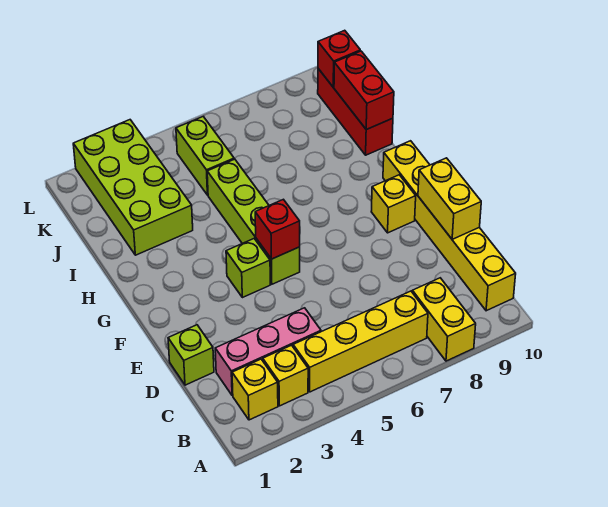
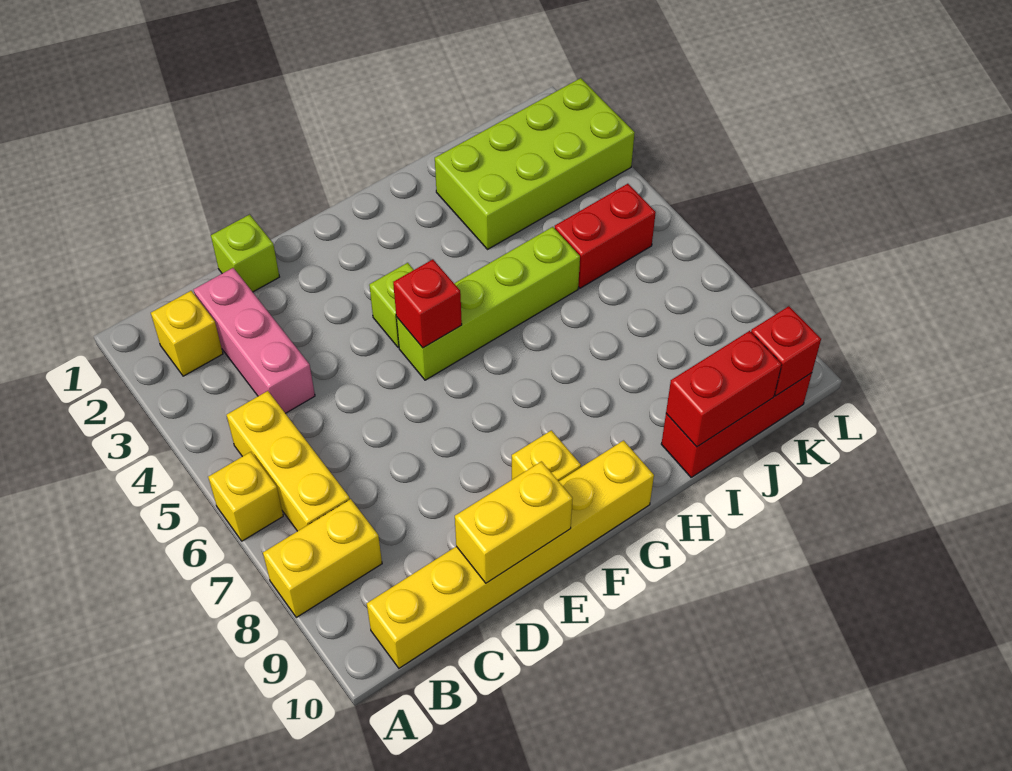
yellow 1x1 brick [263,345,308,406] -> yellow 1x1 brick moved to [208,452,283,541]
yellow 1x4 brick [293,291,428,392] -> yellow 1x3 brick [227,391,350,531]
lime 1x2 brick [176,116,234,195] -> red 1x2 brick [555,184,656,288]

